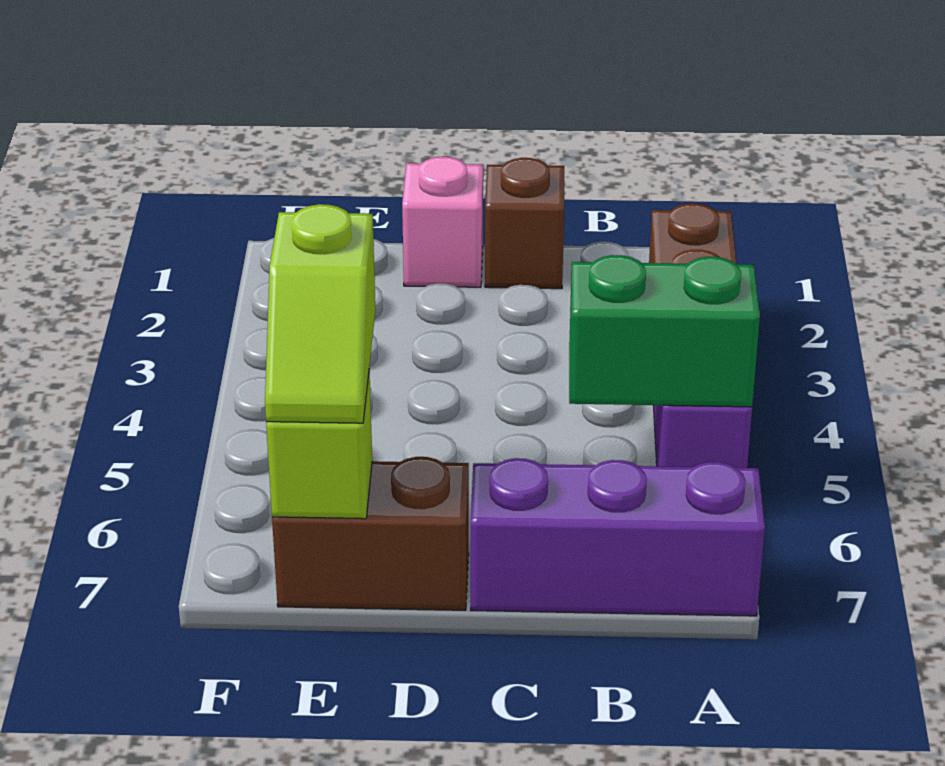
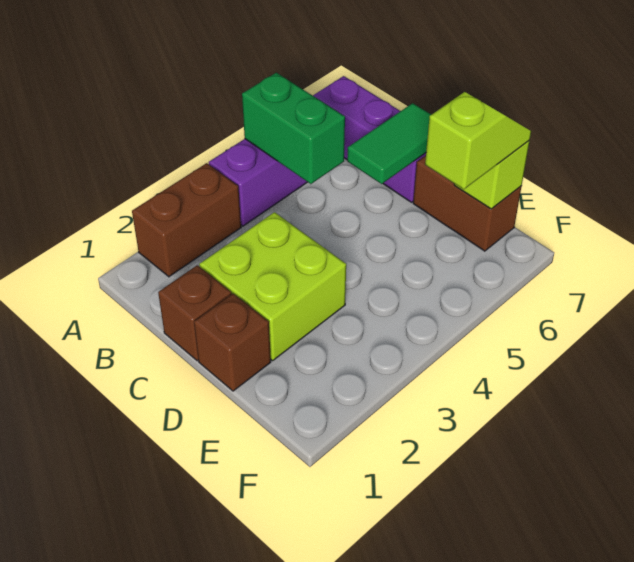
none -> lime 2x2 brick [199,212,346,361]
none -> green 1x2 tile [347,103,431,184]
pink 1x1 brick [402,157,483,287] -> brown 1x1 brick [194,294,271,391]

